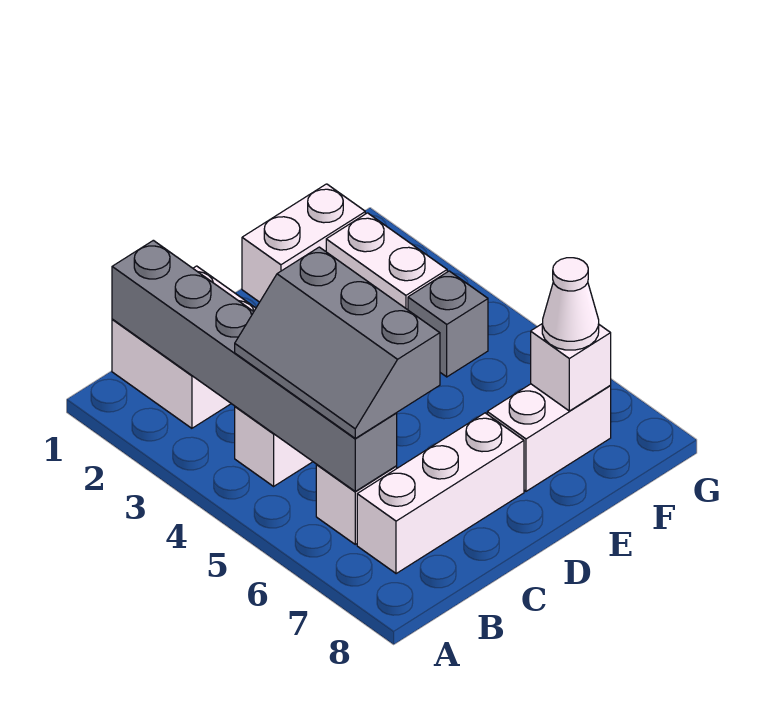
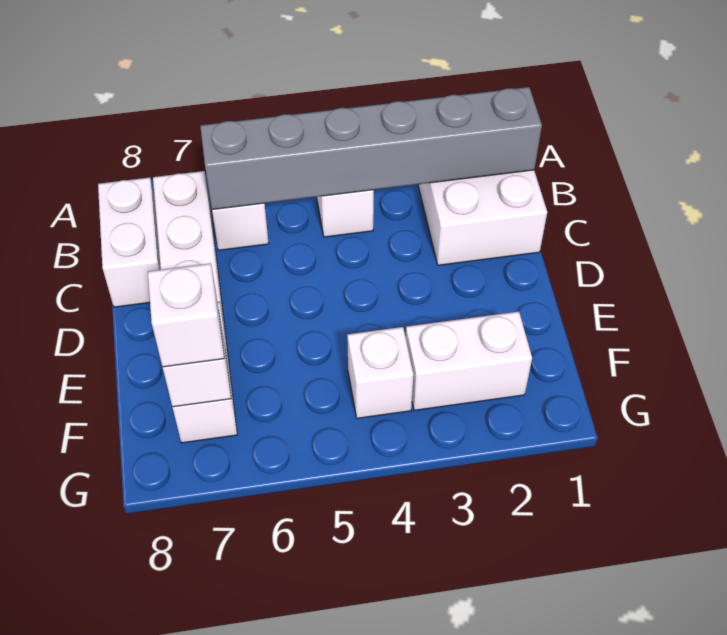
grey 2x3 slope [235,247,440,438] -> none
white 1x2 brick [242,184,365,302] -> white 1x2 brick moved to [98,178,161,307]
grey 1x1 brick [408,271,488,377] -> white 1x1 brick [347,327,413,418]
white 1x1 cone [542,258,599,350] -> white 1x1 brick [148,263,224,367]

